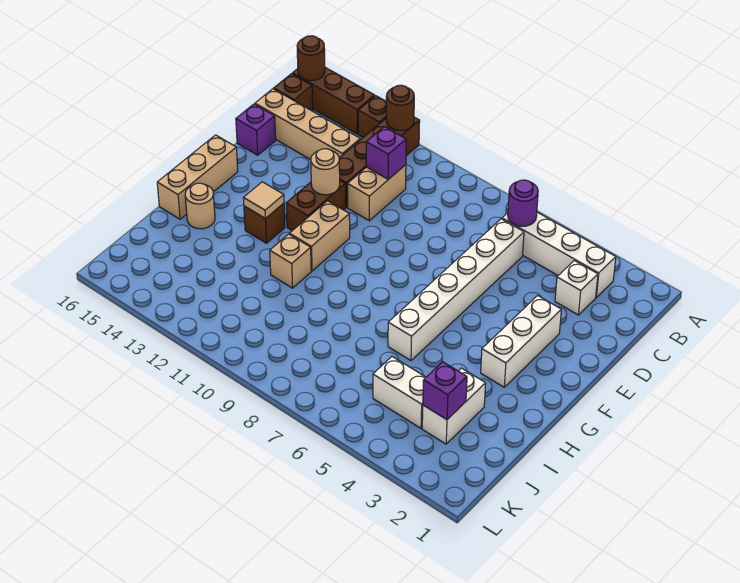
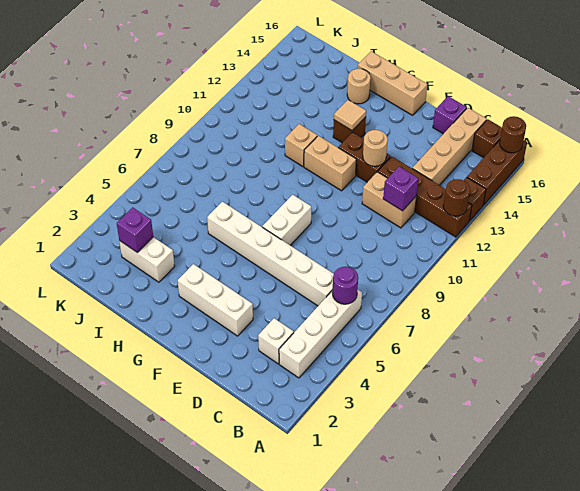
white 1x2 brick [373,357,426,428] -> white 1x2 brick moved to [262,195,311,245]

